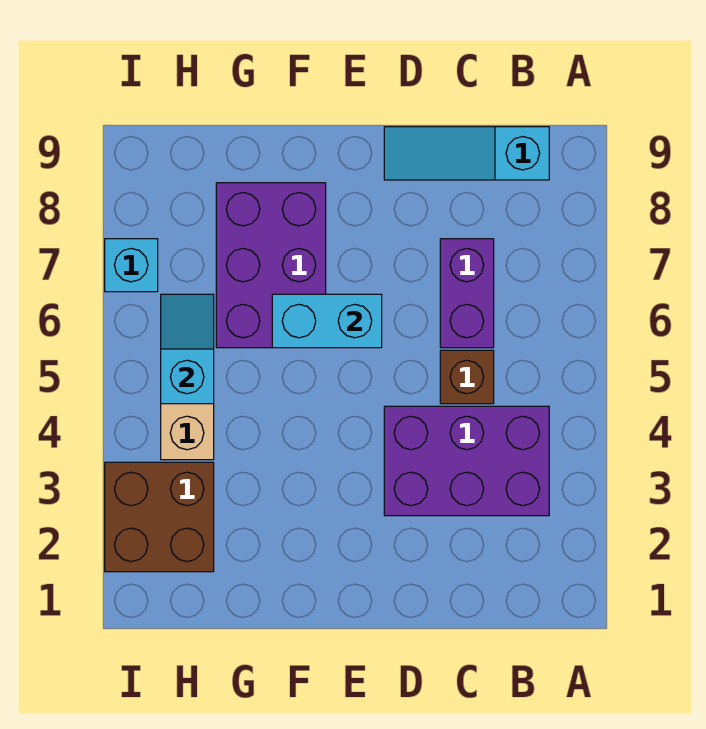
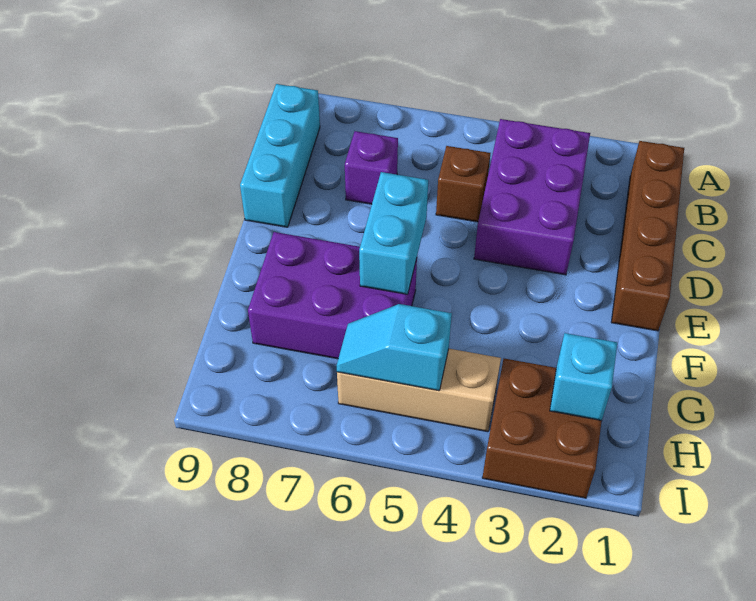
none -> brown 1x4 brick [611,141,684,331]
cyan 1x3 slope [384,127,549,180] -> cyan 1x3 brick [240,84,320,227]
purple 1x2 brick [440,239,494,348] -> purple 1x1 brick [345,131,398,204]
cyan 1x1 brick [105,239,158,292] -> cyan 1x1 brick moved to [550,333,617,421]

